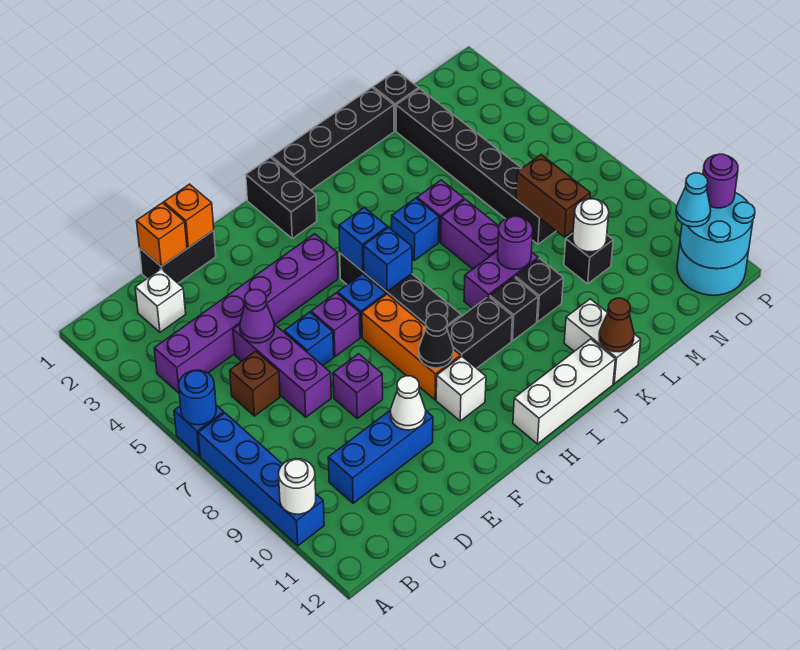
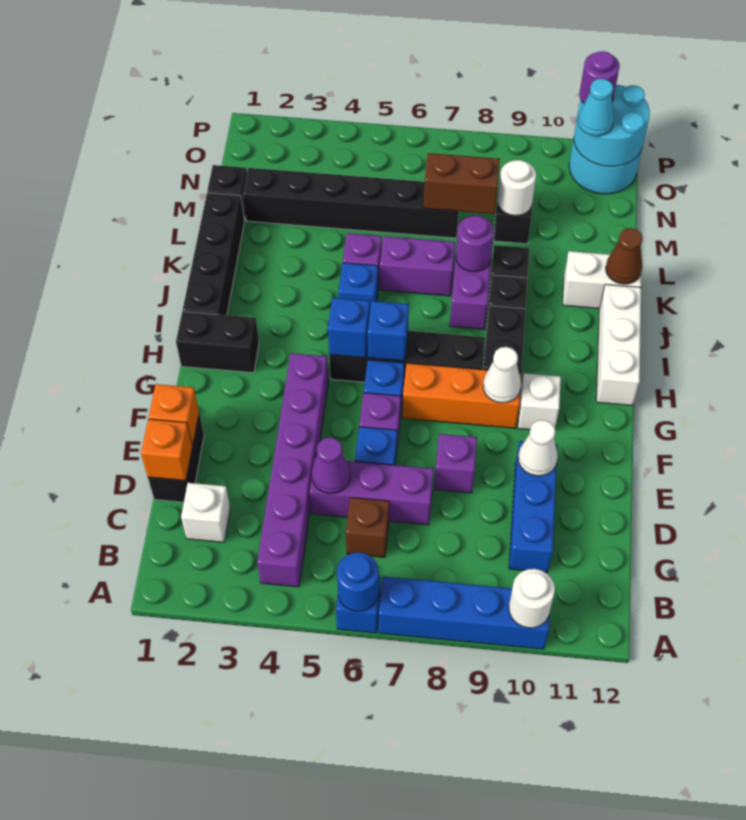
black 1x1 cone [419,314,453,368] -> white 1x1 cone [483,347,521,403]

